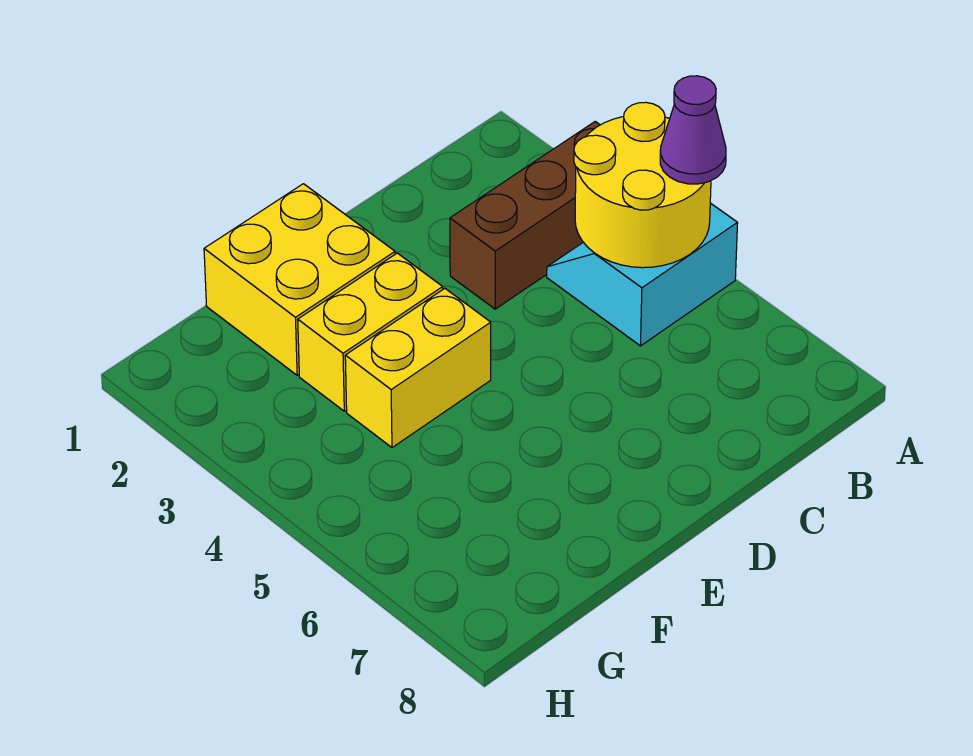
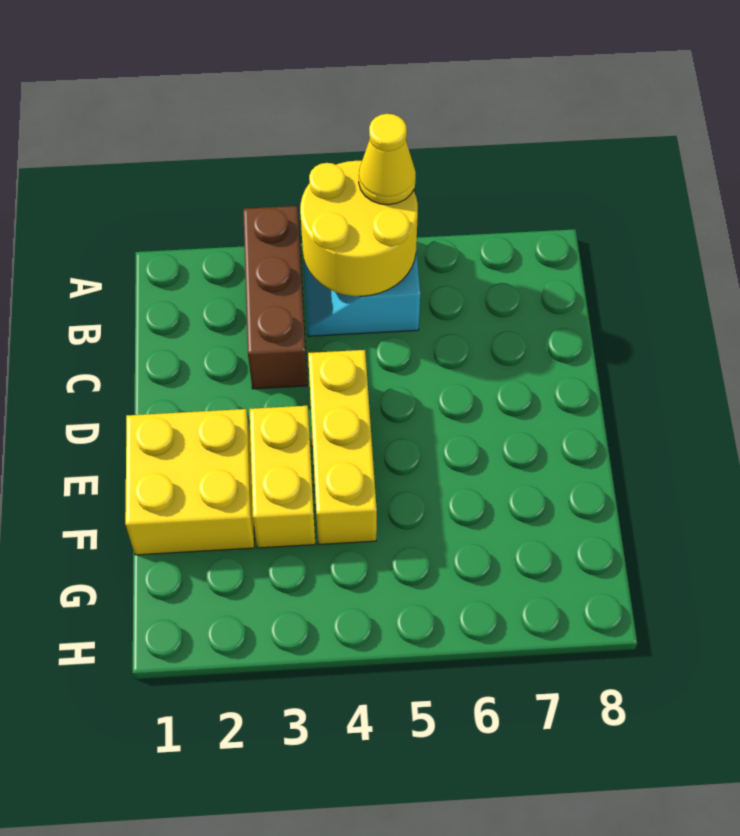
purple 1x1 cone [660,76,726,184] -> yellow 1x1 cone [359,114,416,205]
yellow 1x2 brick [345,289,491,448] -> yellow 1x3 brick [308,350,377,544]

